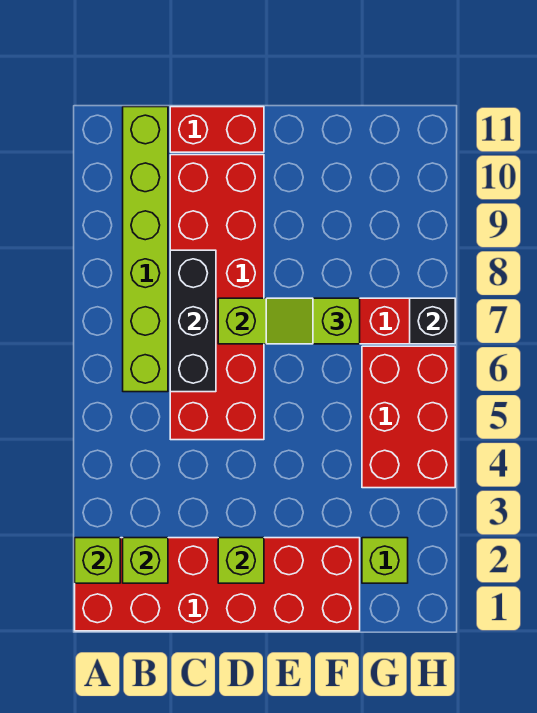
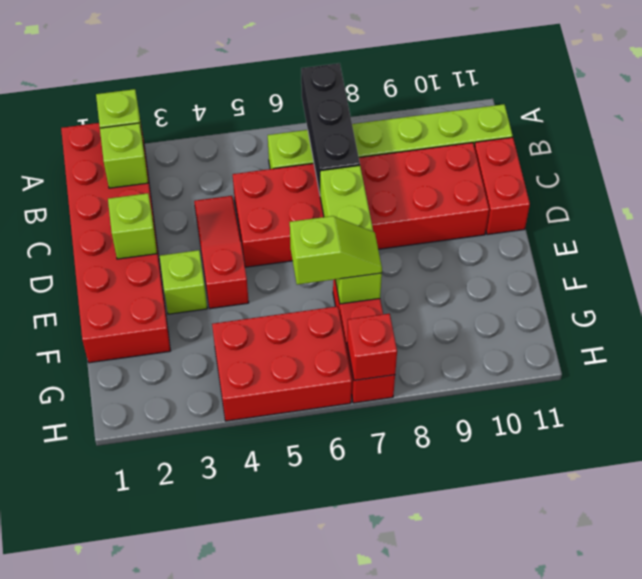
none -> red 1x3 slope [194,196,249,309]
black 1x3 brick [170,250,216,392] -> black 1x3 brick turned to [301,63,360,193]
lime 1x2 slope [266,298,360,344] -> lime 1x2 slope turned to [290,216,382,285]
lime 1x1 brick [362,538,408,583] -> lime 1x1 brick moved to [160,250,207,314]
black 1x1 brick [410,298,455,344] -> red 1x1 brick [347,314,397,380]

